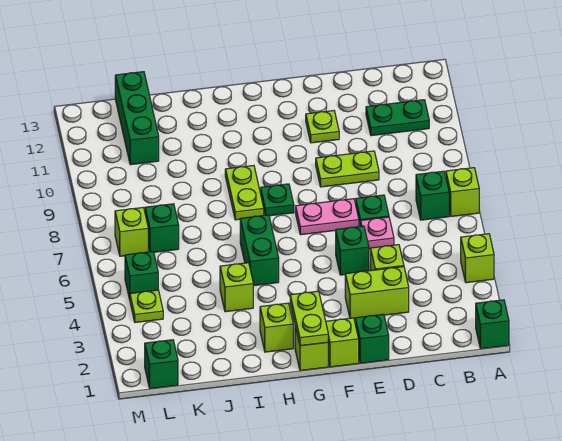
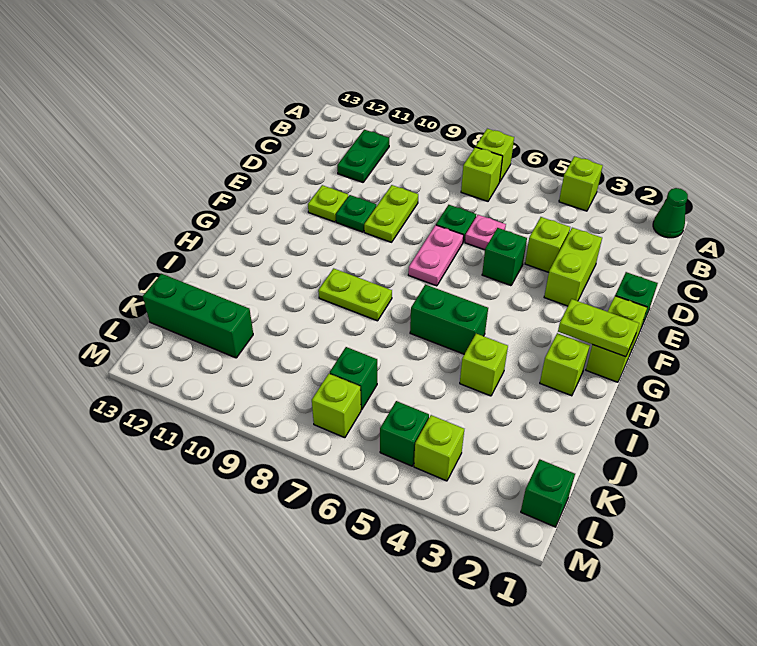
green 1x1 brick [476,300,509,349] -> green 1x1 cone [653,188,688,238]
green 1x1 brick [416,171,449,220] -> lime 1x1 brick [461,147,503,201]
green 1x1 plate [261,184,294,216] -> green 1x1 plate moved to [336,195,376,232]
lime 1x1 plate [130,290,163,322] -> lime 1x1 brick [414,415,464,481]

